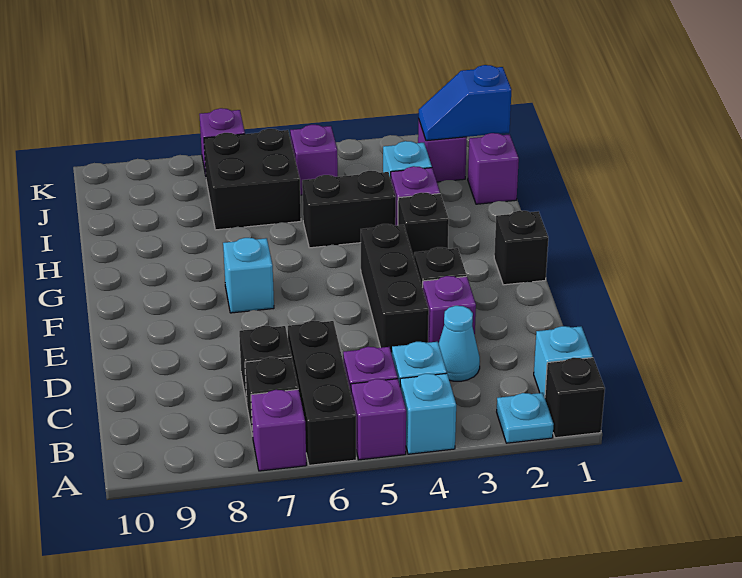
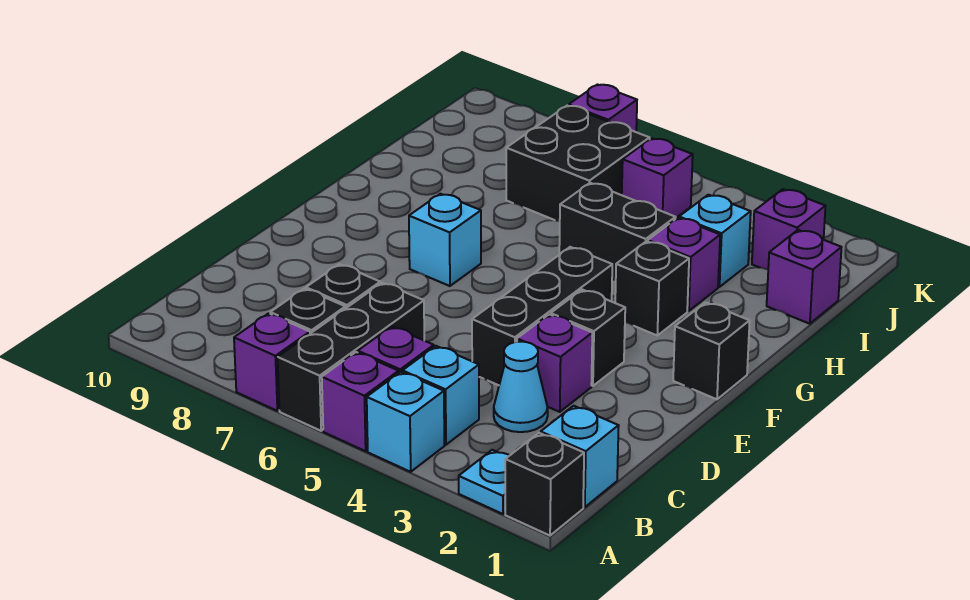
blue 1x2 slope [418,65,511,141] -> none

